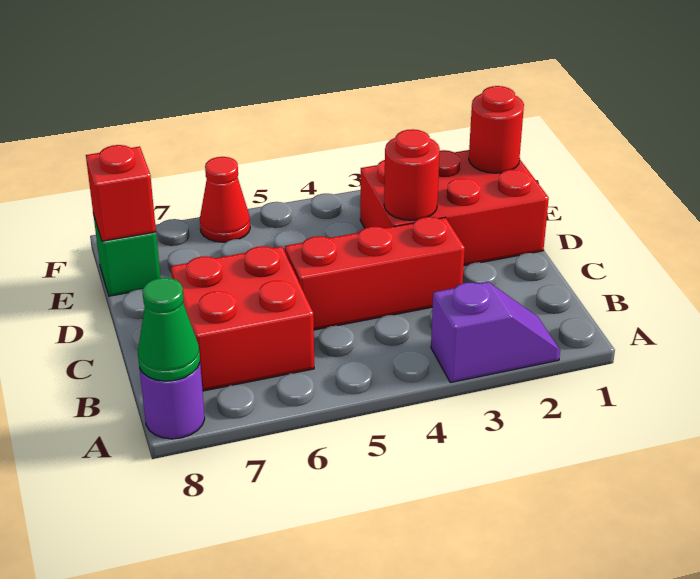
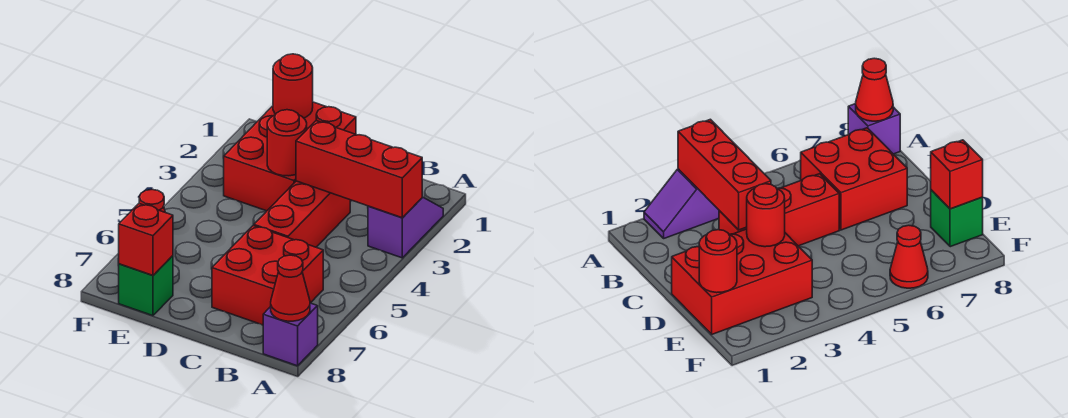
none -> red 1x3 brick [296,121,422,218]
purple 1x1 round brick [139,363,205,439] -> purple 1x1 brick [263,303,318,366]
green 1x1 cone [138,278,200,381] -> red 1x1 cone [271,255,310,321]

